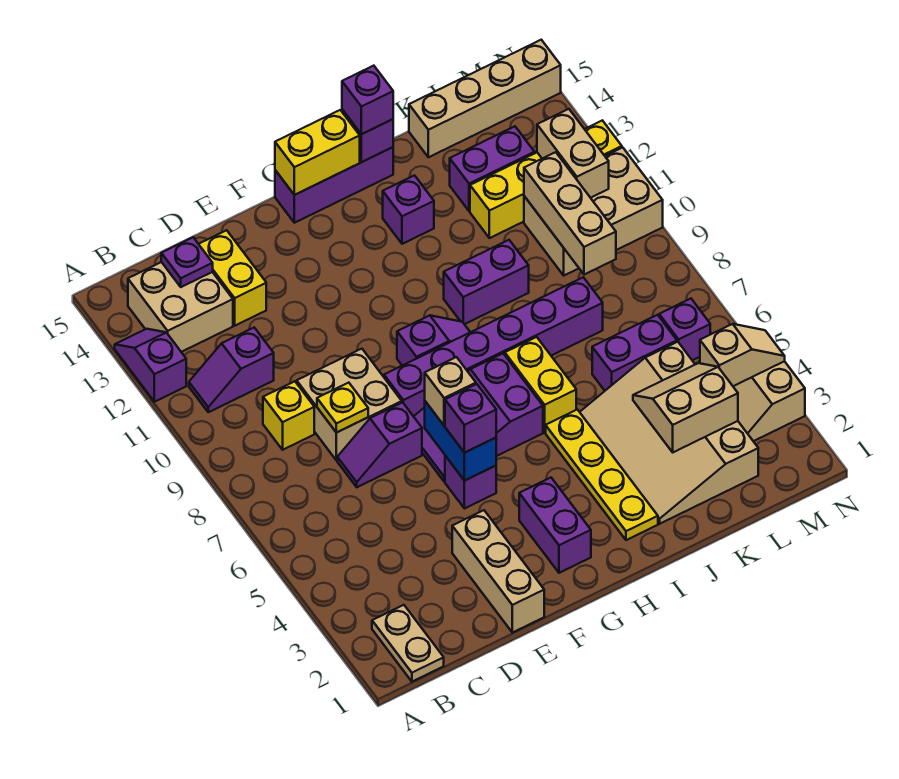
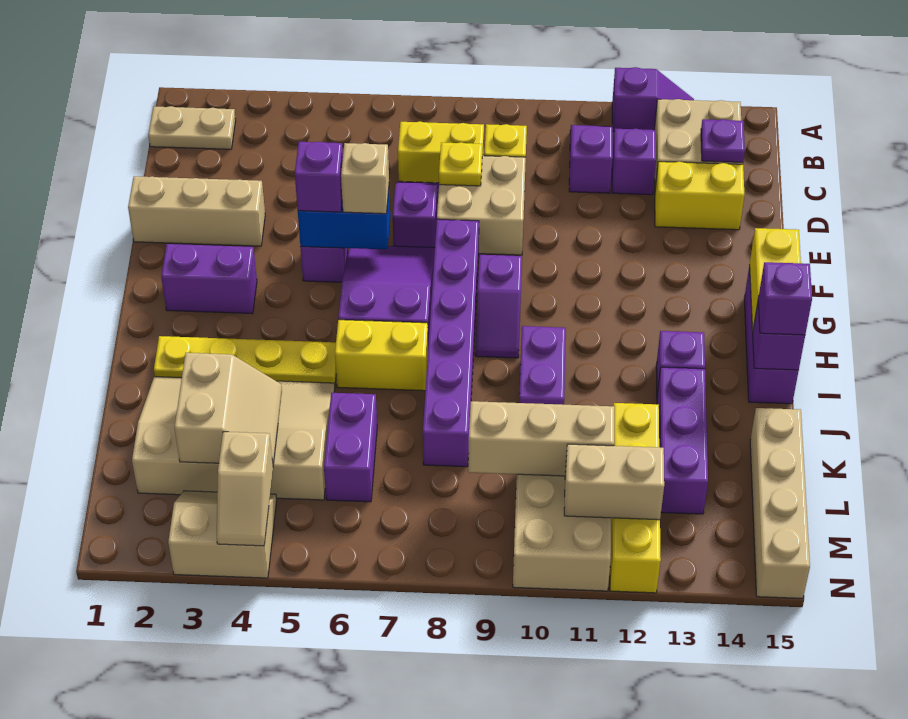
none -> yellow 1x2 brick [398,121,484,183]
purple 1x2 brick [450,126,535,211] -> purple 1x3 brick [657,367,708,514]
purple 1x1 brick [659,299,710,360] -> purple 1x1 brick moved to [612,128,656,195]

